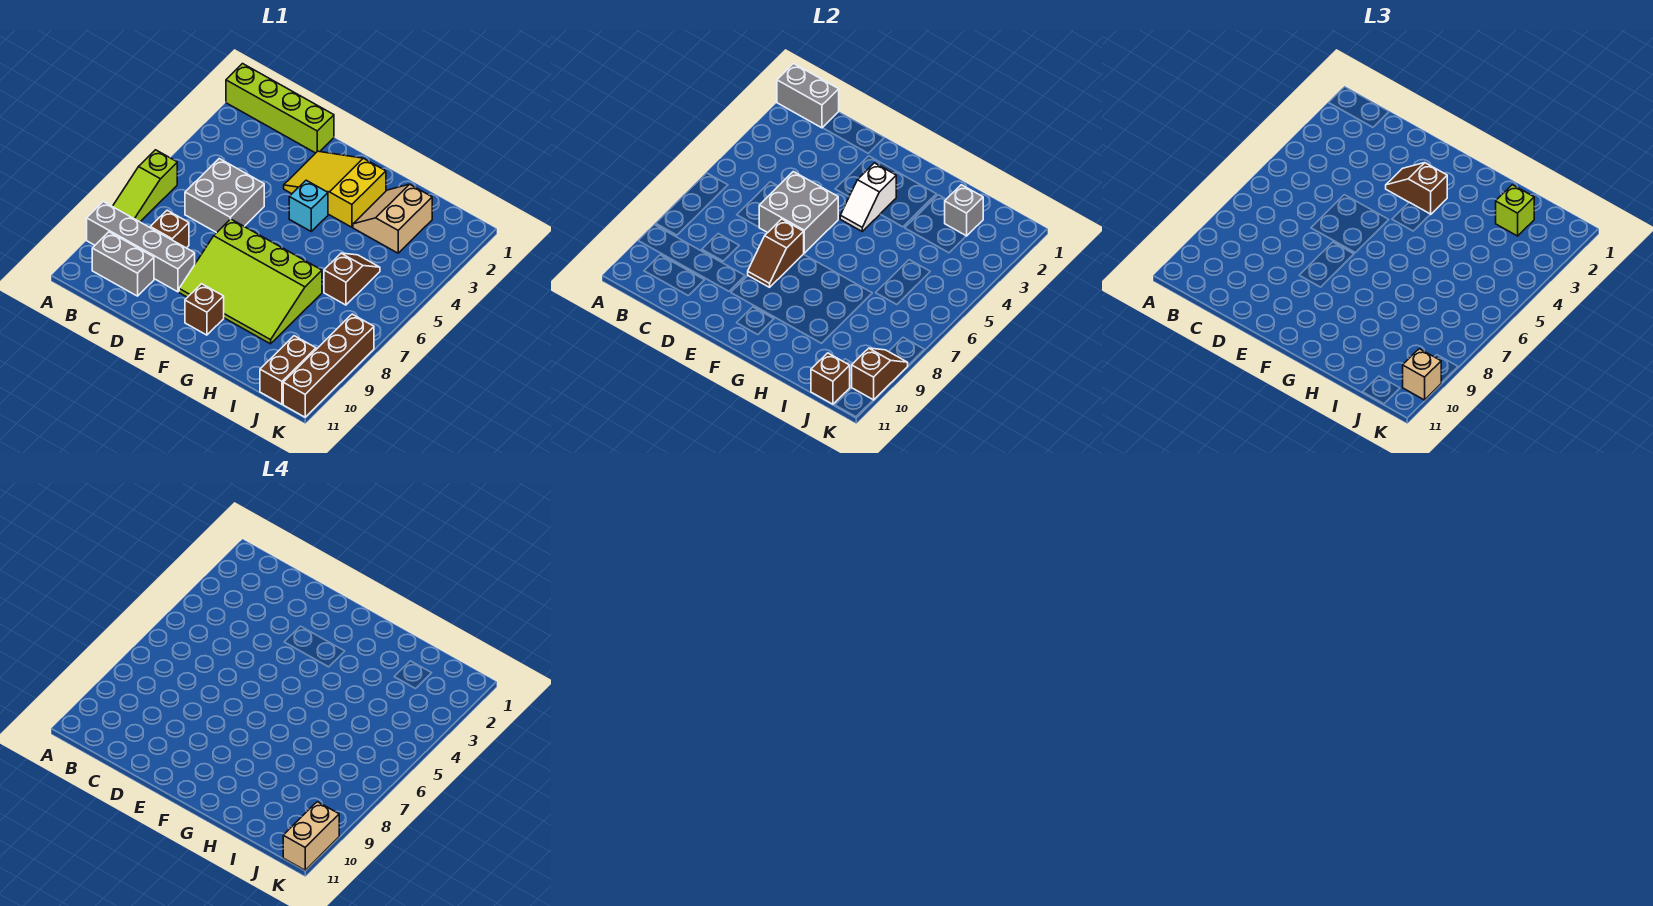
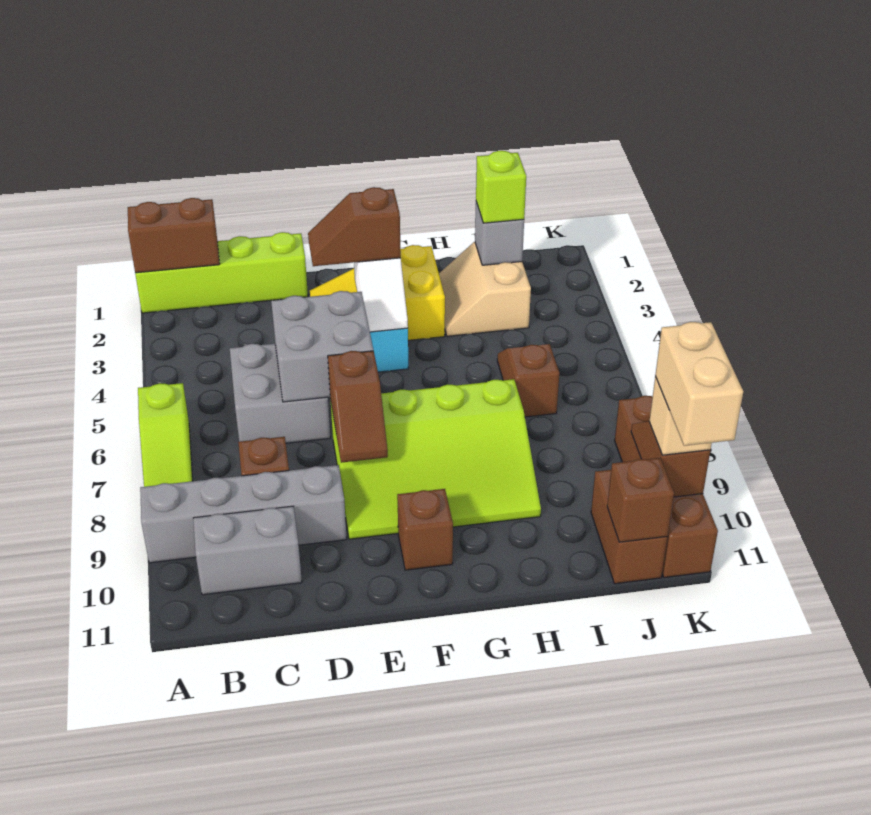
grey 1x2 brick [777,64,839,128] -> brown 1x2 brick [128,198,219,273]

